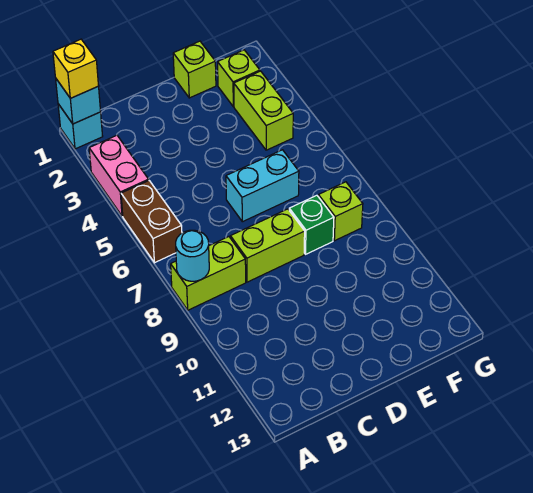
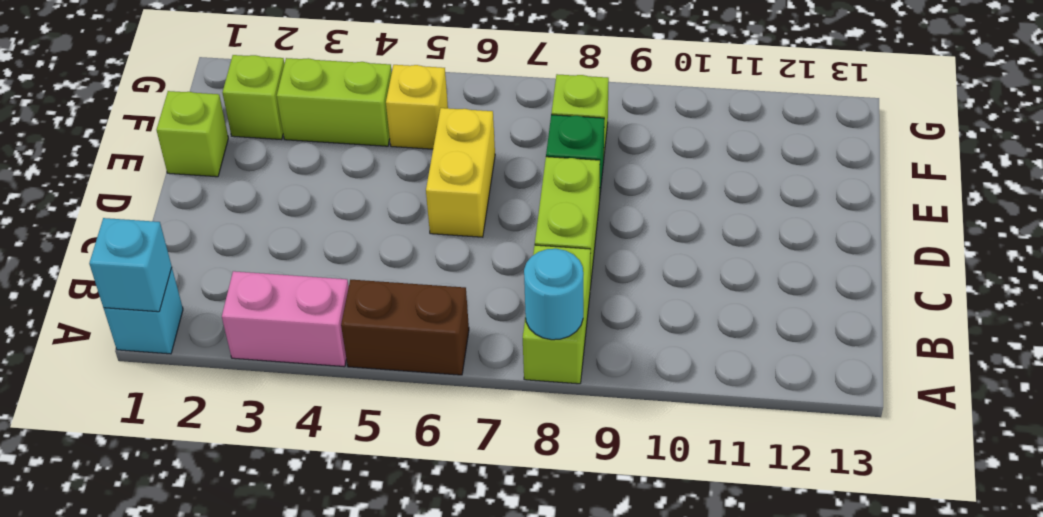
yellow 1x1 brick [53,39,98,98] -> yellow 1x1 brick moved to [386,65,448,149]
cyan 1x2 brick [226,150,299,222] -> yellow 1x2 brick [426,108,495,237]

